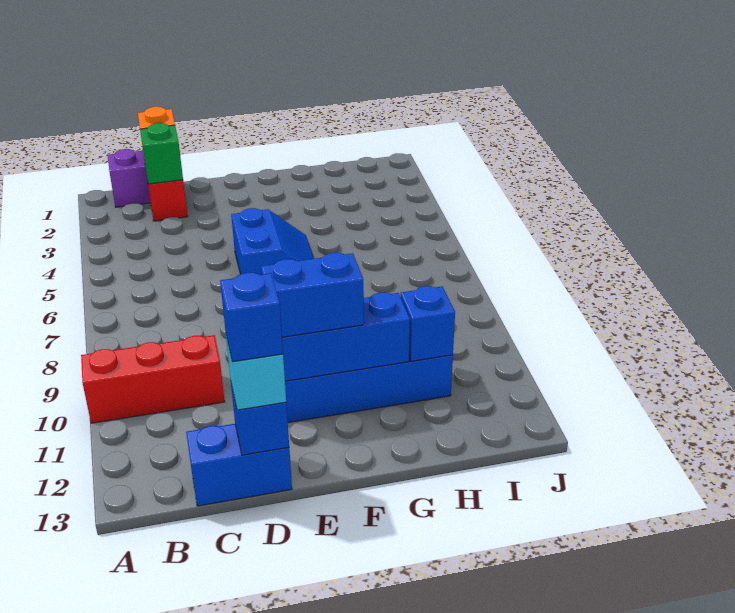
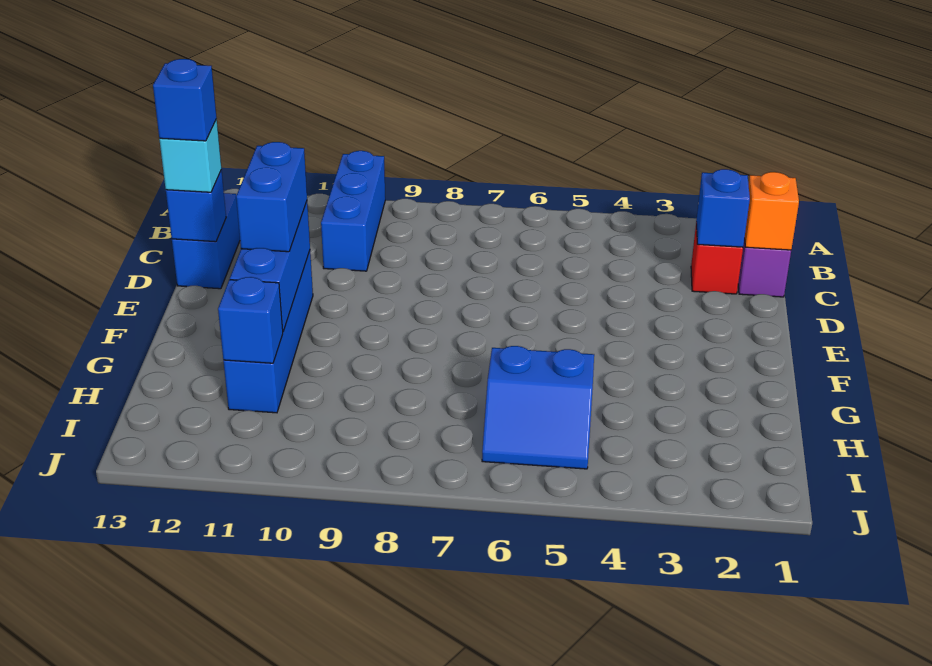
red 1x3 brick [81,335,225,423] -> blue 1x3 brick [321,151,385,271]
green 1x1 brick [140,123,183,184] -> blue 1x1 brick [696,169,750,247]
blue 2x2 slope [231,208,314,275] -> blue 2x2 slope moved to [482,346,594,469]

